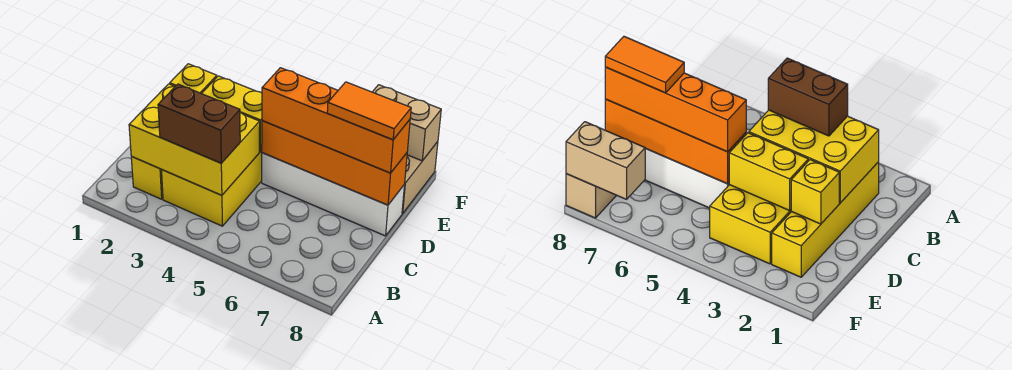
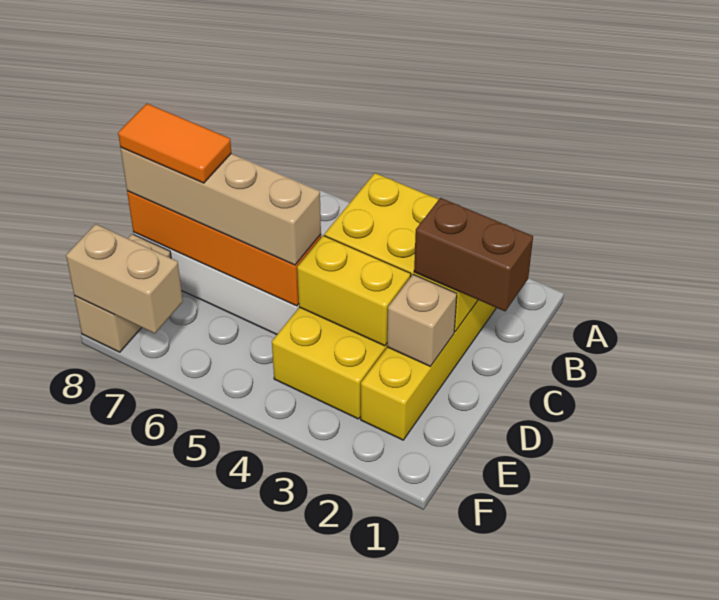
brown 1x2 brick [158,84,240,163] -> brown 1x2 brick moved to [414,198,533,311]
yellow 1x1 brick [170,64,217,94] -> tan 1x1 brick [387,275,457,366]
orange 1x4 brick [262,68,410,173] -> tan 1x4 brick [120,148,321,265]

